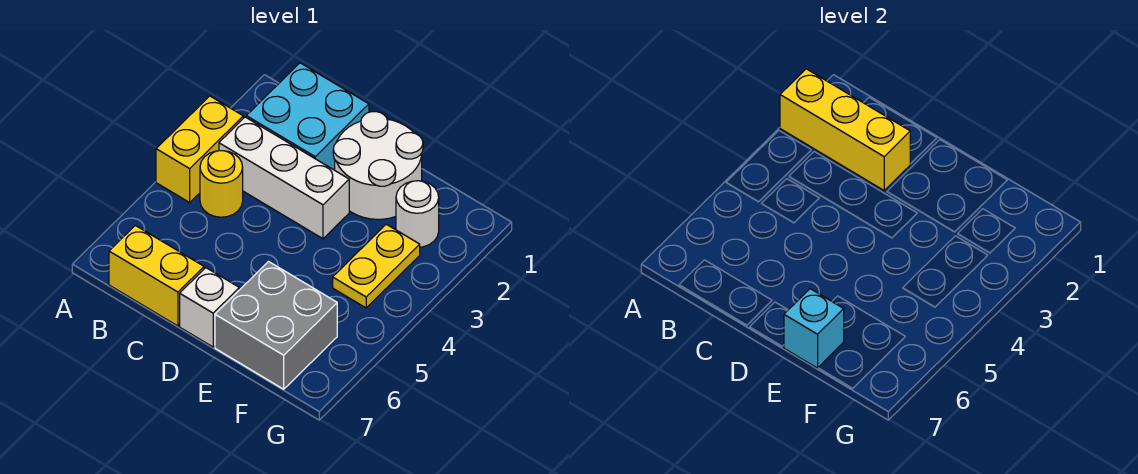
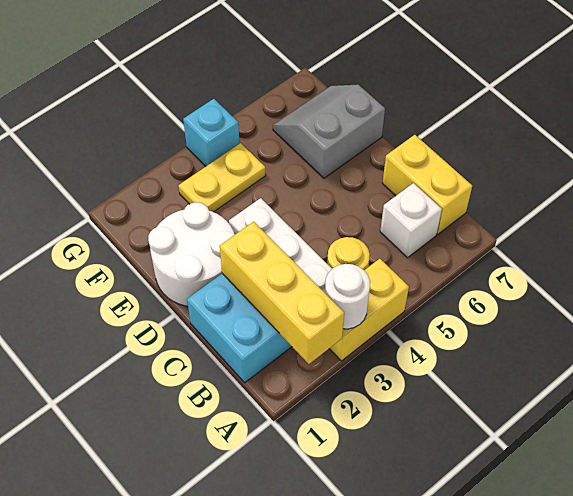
white 1x1 brick [180,268,239,347] -> white 1x1 brick moved to [380,183,442,258]
grey 2x2 brick [215,262,337,389] -> grey 2x2 slope [273,84,385,178]
cyan 1x1 brick [784,289,844,368] -> cyan 1x1 brick moved to [183,99,240,166]
white 1x1 round brick [396,181,439,247] -> white 1x1 round brick moved to [325,264,370,329]

